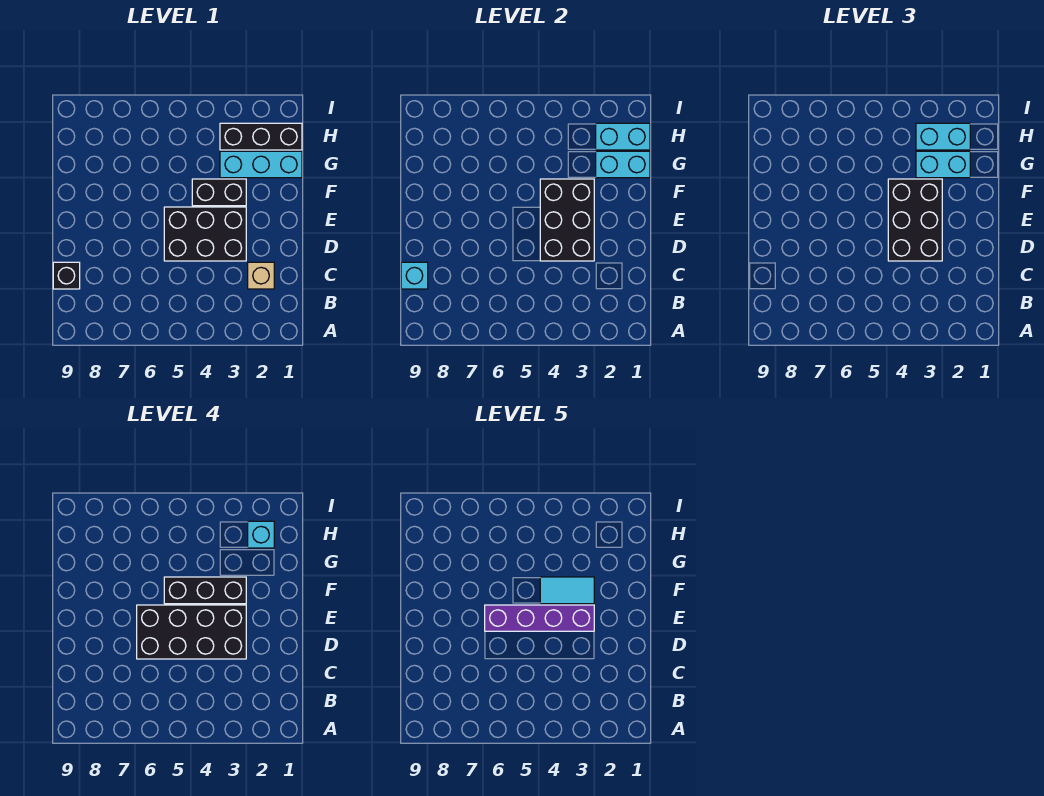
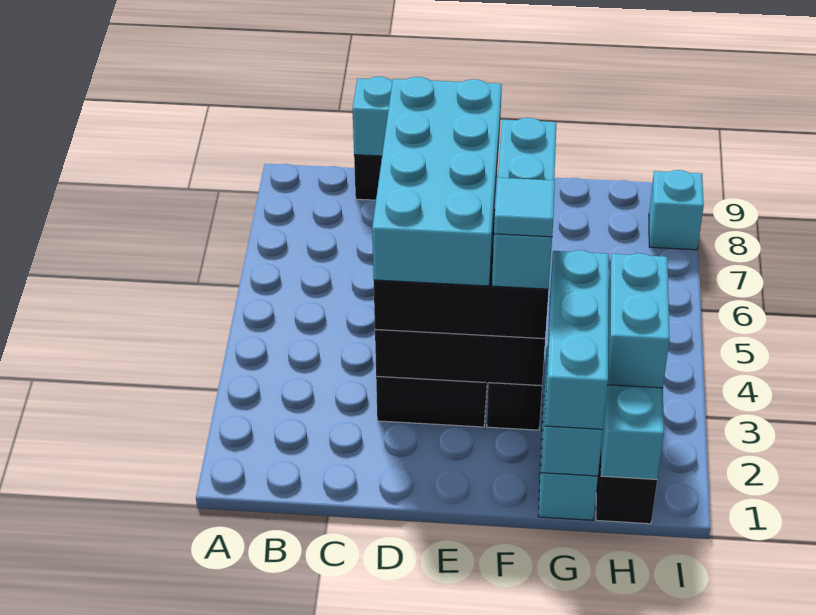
tan 1x1 brick [248,262,274,289] -> none
black 2x4 brick [137,605,246,659] -> cyan 2x4 brick [372,77,502,286]
purple 1x4 brick [485,605,594,631] -> none
black 1x3 brick [164,577,246,604] -> cyan 1x3 brick [492,118,556,289]
cyan 1x2 tile [540,577,594,604] -> cyan 1x1 tile [494,178,555,237]
cyan 1x2 brick [916,151,970,178] -> cyan 1x3 brick [545,250,609,429]
cyan 1x1 brick [248,521,274,548] -> cyan 1x1 brick moved to [649,170,704,250]

